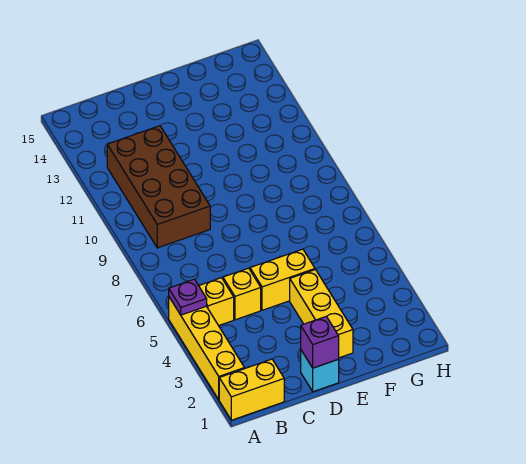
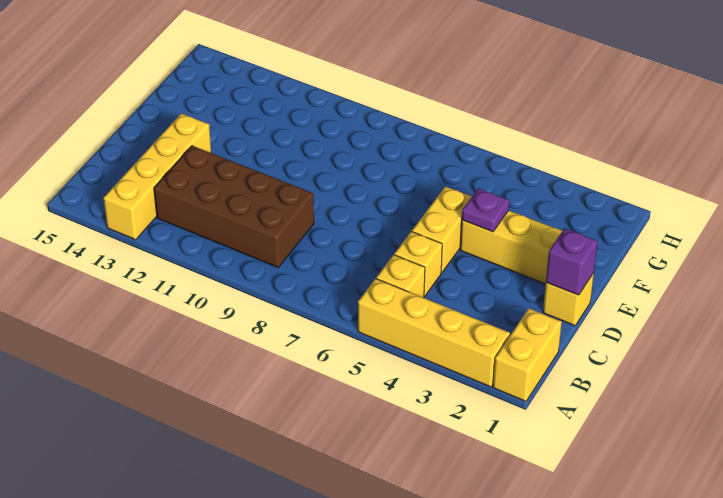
purple 1x1 plate [169,279,207,315] -> purple 1x1 plate moved to [462,188,509,232]
none -> yellow 1x4 brick [103,113,211,240]
cyan 1x1 brick [301,350,339,392] -> yellow 1x1 brick [543,273,594,326]

